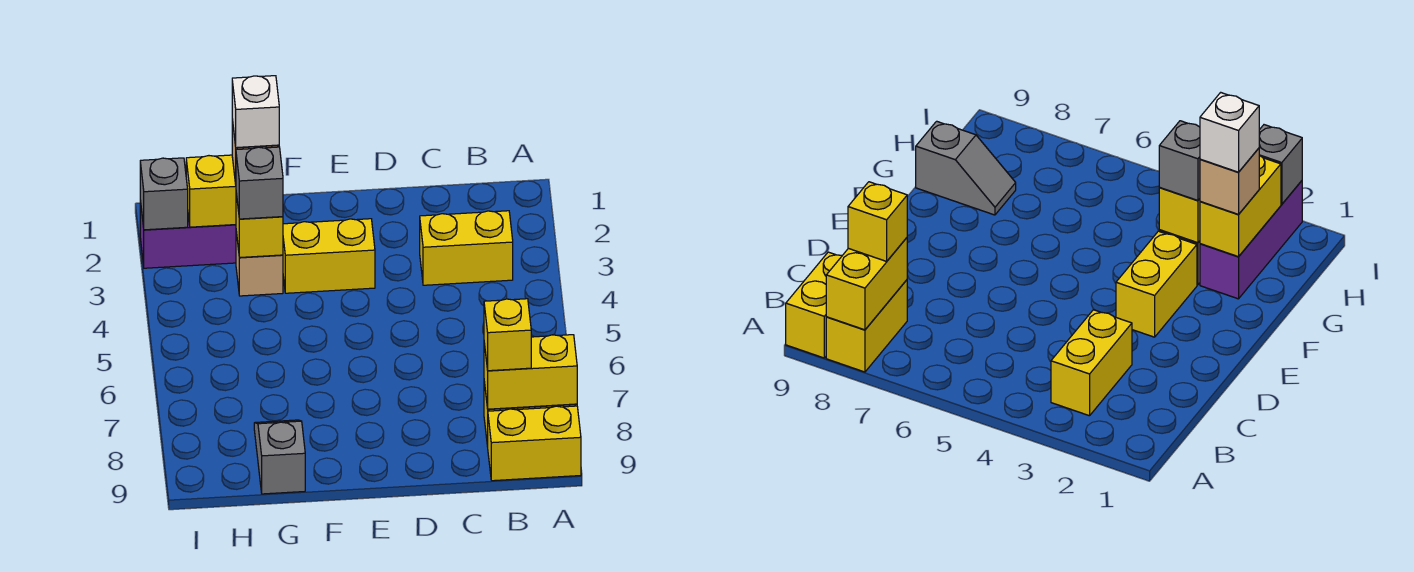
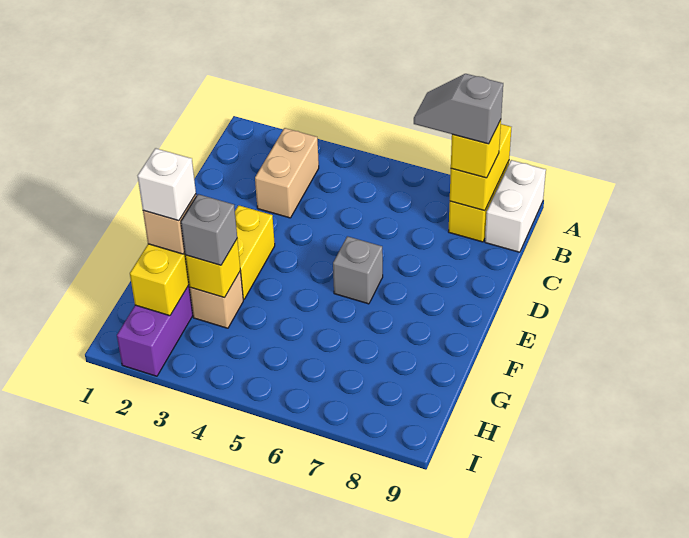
yellow 1x2 brick [488,406,581,481] -> white 1x2 brick [485,160,546,252]
yellow 1x2 brick [420,211,513,285] -> tan 1x2 brick [255,128,319,218]
grey 1x2 slope [254,420,305,494] -> grey 1x2 slope moved to [414,74,503,144]
grey 1x1 brick [140,158,188,230] -> grey 1x1 brick moved to [333,236,383,304]

